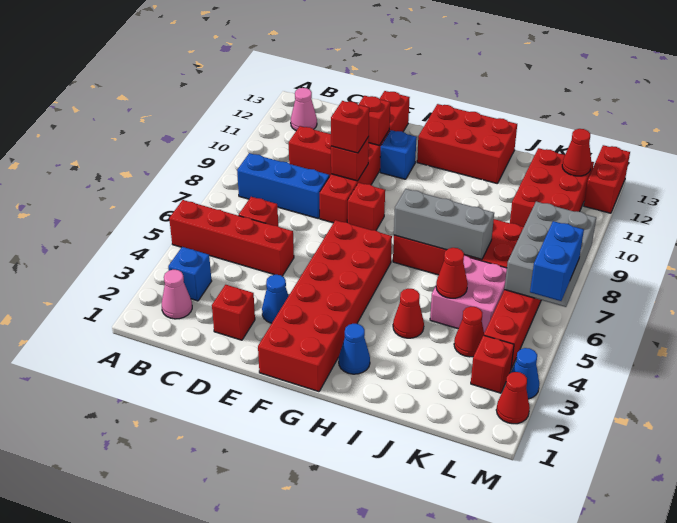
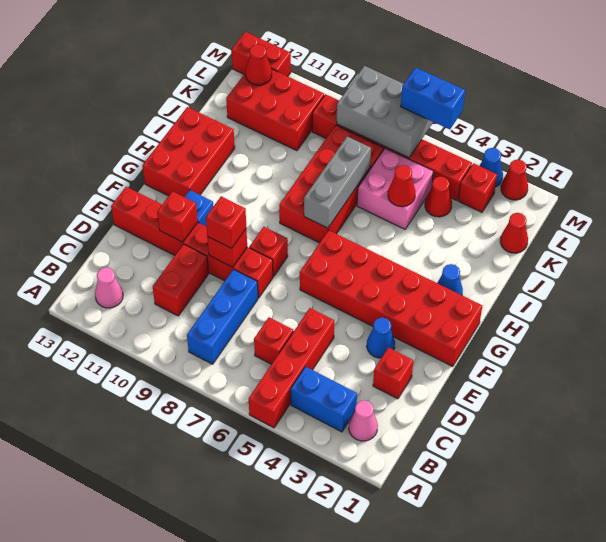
blue 1x1 brick [168,247,212,301] -> blue 1x2 brick [291,367,357,432]
red 1x1 cone [393,289,424,338] -> red 1x1 cone moved to [500,213,528,253]

